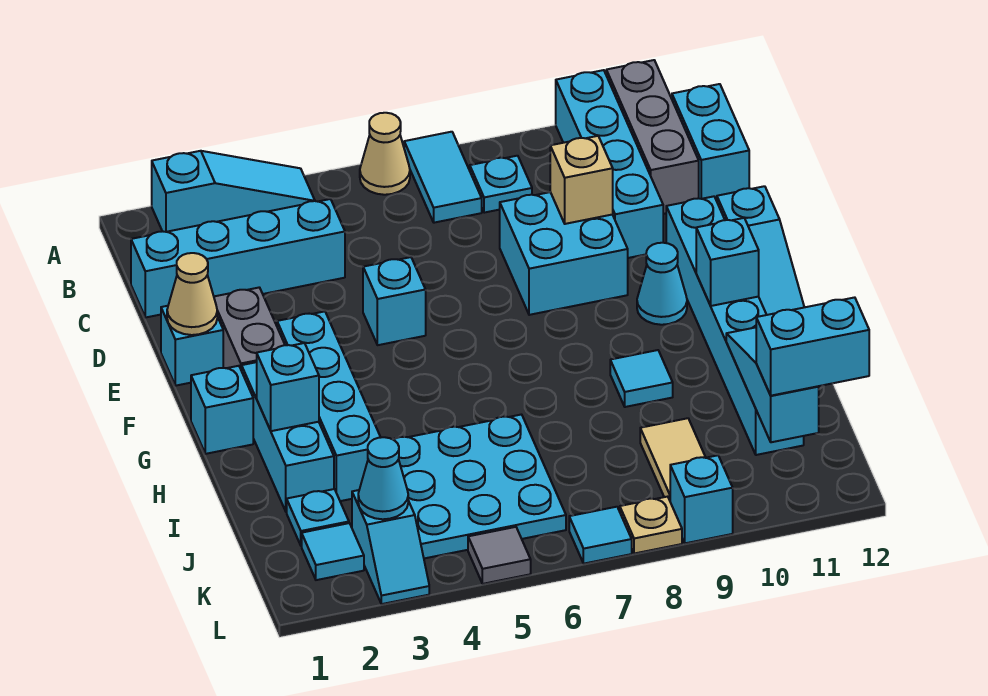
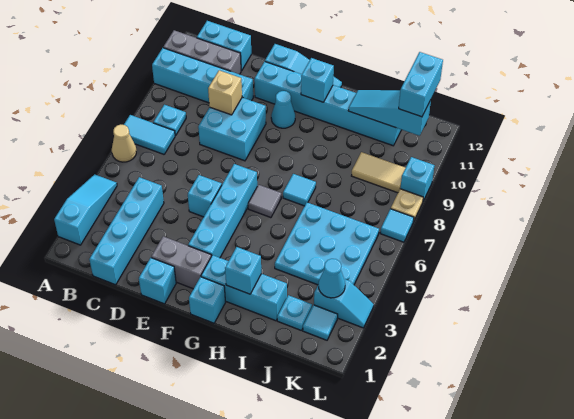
tan 1x1 cone [167,253,217,335] -> none
cyan 1x4 brick [277,311,381,501] -> cyan 1x4 brick turned to [188,164,257,258]
cyan 1x1 tile [610,350,673,407] -> cyan 1x1 tile moved to [283,174,316,206]
grey 1x1 tile [468,527,531,584] -> grey 1x1 tile moved to [248,185,281,218]

